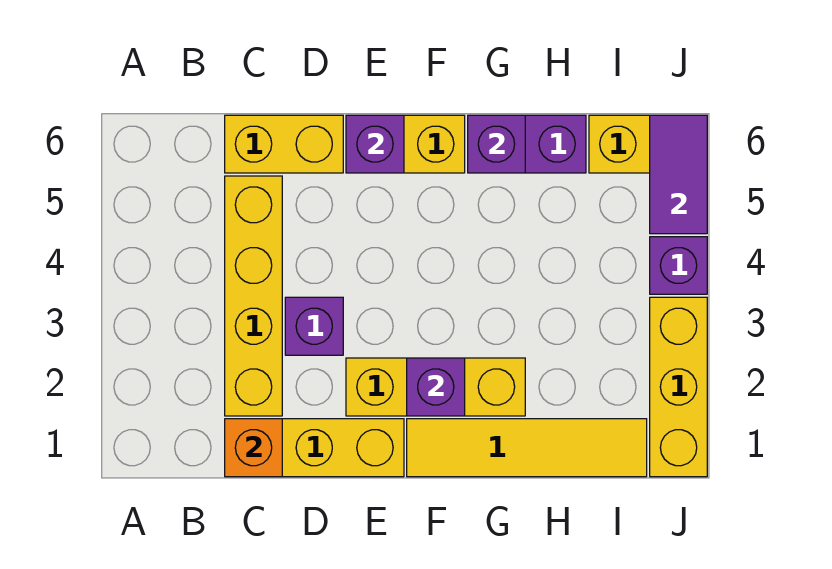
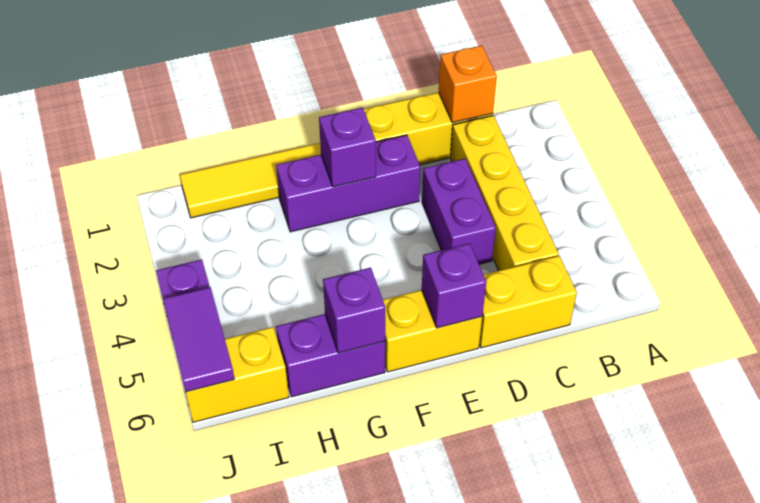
purple 1x1 brick [285,297,343,355] -> purple 1x2 brick [422,159,496,264]
yellow 1x3 brick [346,358,525,416] -> purple 1x3 brick [276,135,421,232]
yellow 1x3 brick [650,297,707,477] -> none

